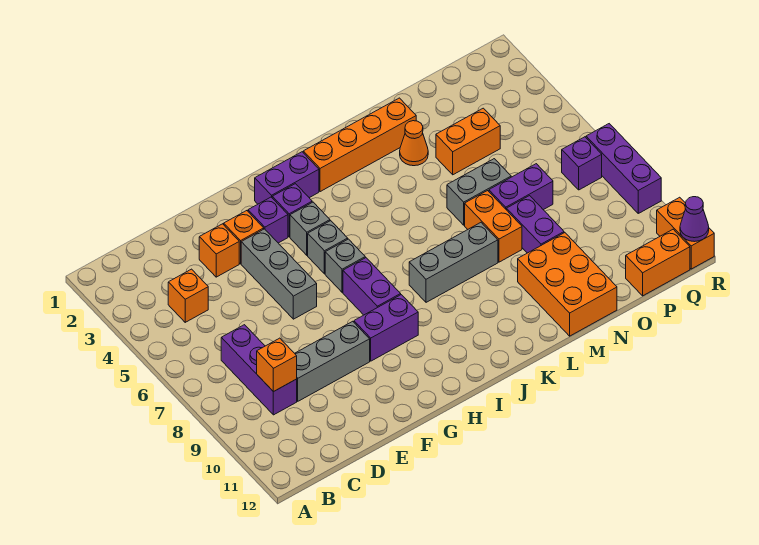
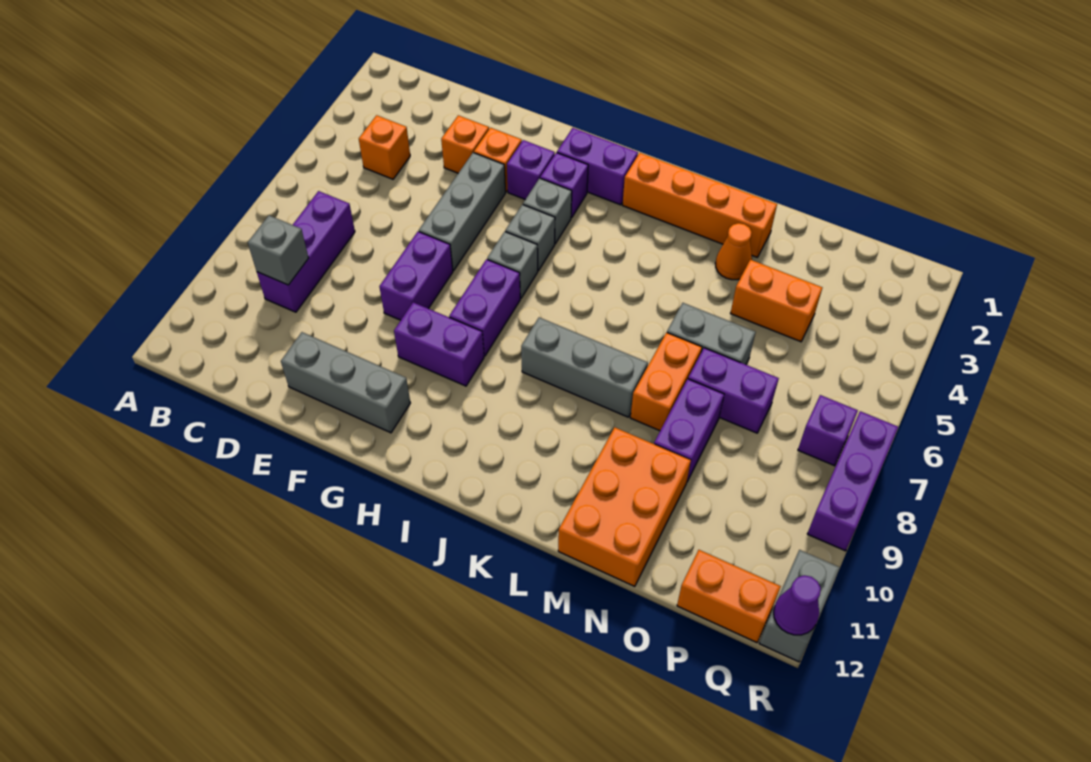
orange 1x1 brick [257,338,297,392] -> grey 1x1 brick [248,215,309,285]
grey 1x3 brick [295,321,370,401] -> grey 1x3 brick moved to [281,332,410,433]
none -> purple 1x2 brick [379,232,453,320]
orange 1x2 brick [657,197,714,269] -> grey 1x2 brick [759,550,840,662]

